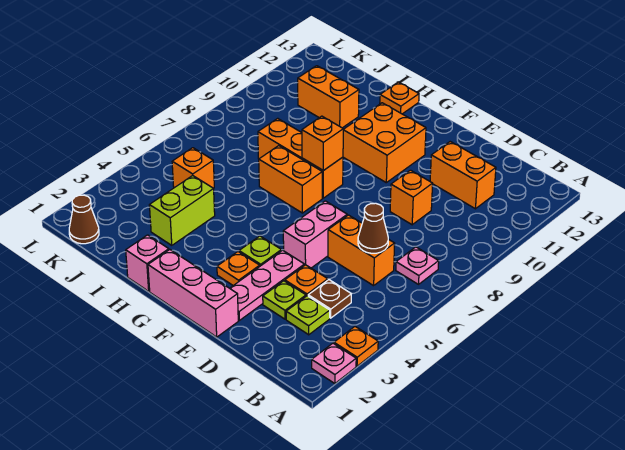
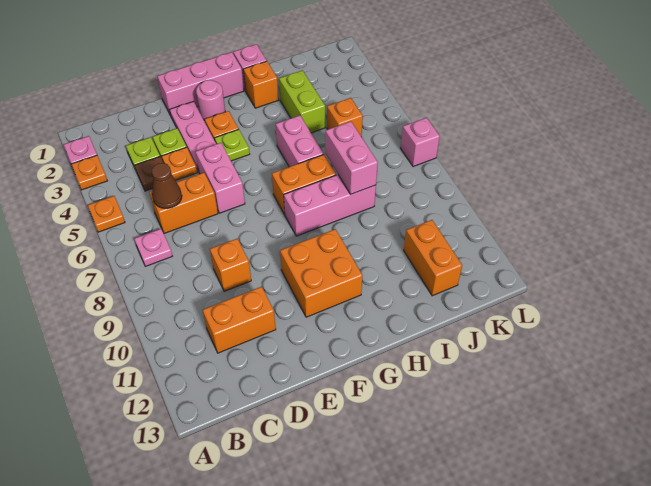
none -> pink 1x1 round brick [196,80,225,120]
orange 1x3 brick [258,118,343,198] -> pink 1x3 brick [284,175,376,236]
orange 1x1 brick [302,116,343,171] -> orange 1x1 brick moved to [243,61,279,108]
none -> pink 1x2 brick [276,115,324,167]
orange 1x1 plate [380,82,419,114] -> orange 1x1 plate moved to [88,196,125,232]
none -> pink 1x2 brick [325,122,378,194]
orange 1x2 brick [298,66,359,128] -> orange 1x2 brick turned to [404,220,462,296]
brown 1x1 cone [69,195,99,244] -> none
none -> pink 1x1 brick [401,118,440,167]

